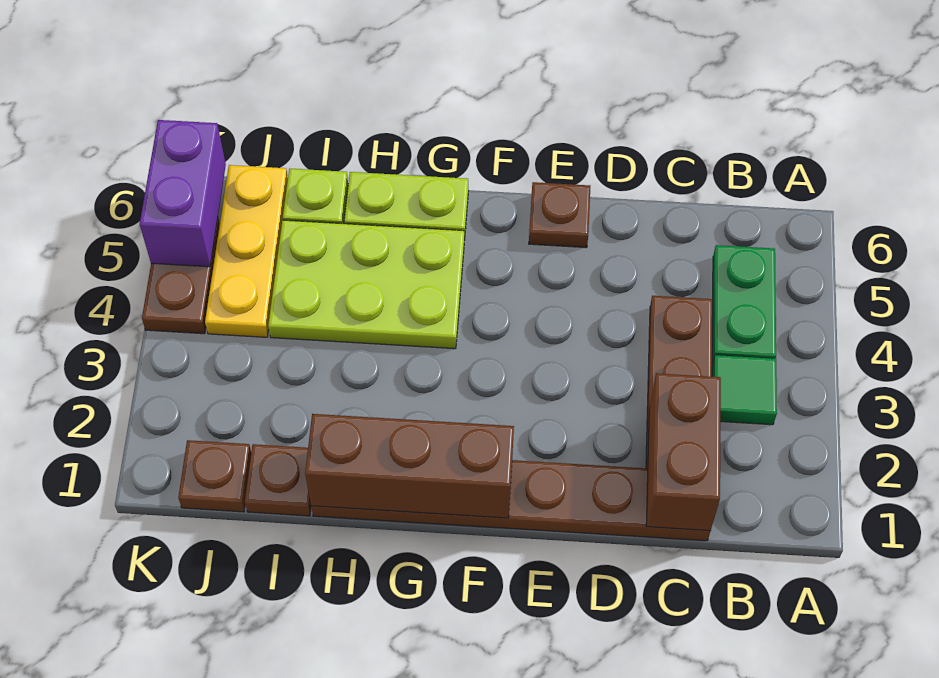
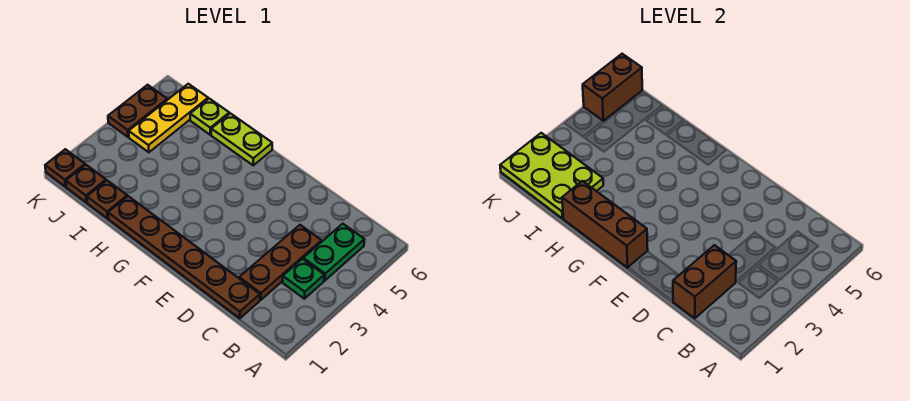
green 1x1 tile [712,355,777,425] -> green 1x1 plate [283,259,324,299]
brown 1x1 plate [529,182,590,248] -> brown 1x1 plate moved to [45,149,85,187]
lime 2x3 plate [268,220,464,349] -> lime 2x3 plate moved to [500,133,603,218]
purple 1x2 brick [140,120,226,267] -> brown 1x2 brick [583,54,642,121]

